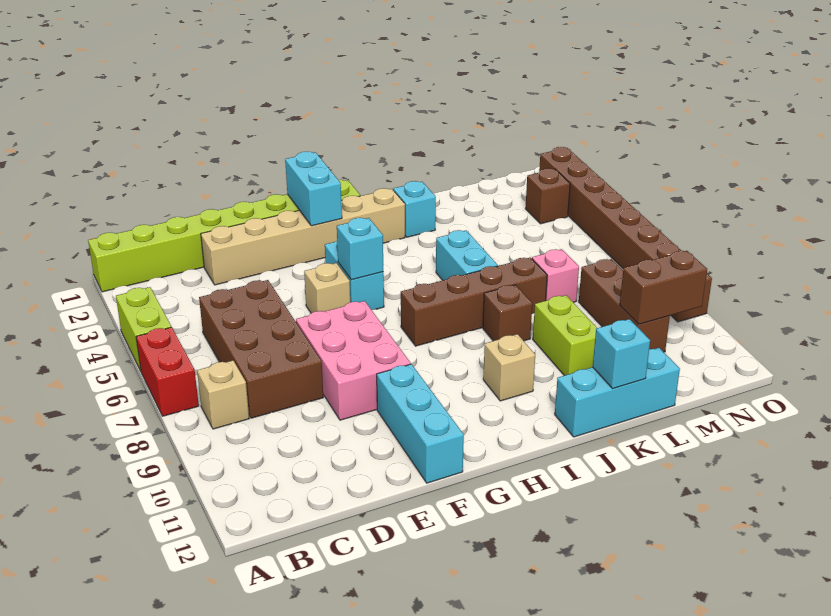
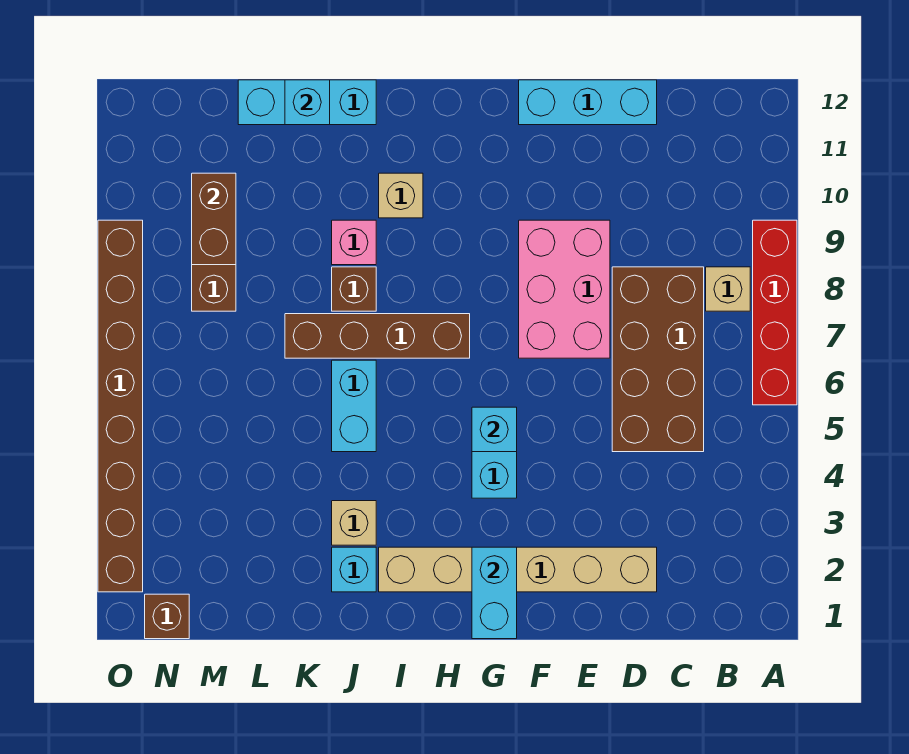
lime 1x8 brick [88,180,360,292] -> none
lime 1x2 brick [116,287,171,371] -> none
red 1x2 brick [136,327,199,416] -> red 1x4 brick [753,220,797,405]
tan 1x1 brick [304,263,350,313] -> tan 1x1 brick moved to [332,501,376,545]
cyan 1x3 brick [377,364,464,483] -> cyan 1x3 brick turned to [519,80,657,125]
lime 1x2 brick [533,295,597,376] -> none
pink 1x1 brick [532,249,579,302] -> pink 1x1 brick moved to [332,220,376,265]
brown 1x2 brick [620,251,707,324] -> brown 1x2 brick turned to [192,173,236,265]
brown 1x1 brick [525,168,570,224] -> brown 1x1 brick moved to [145,594,189,639]

